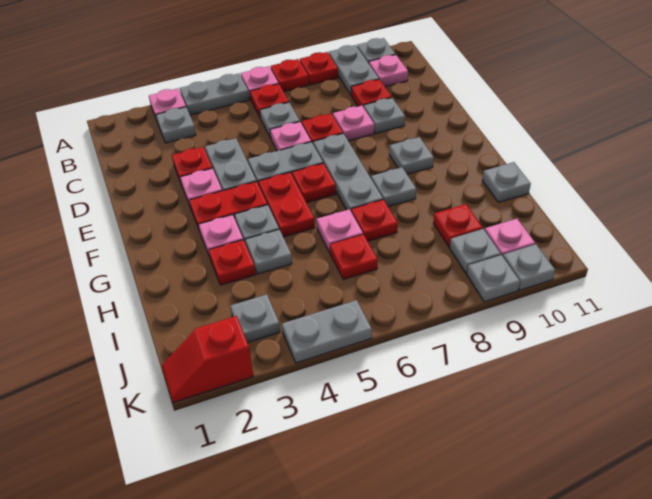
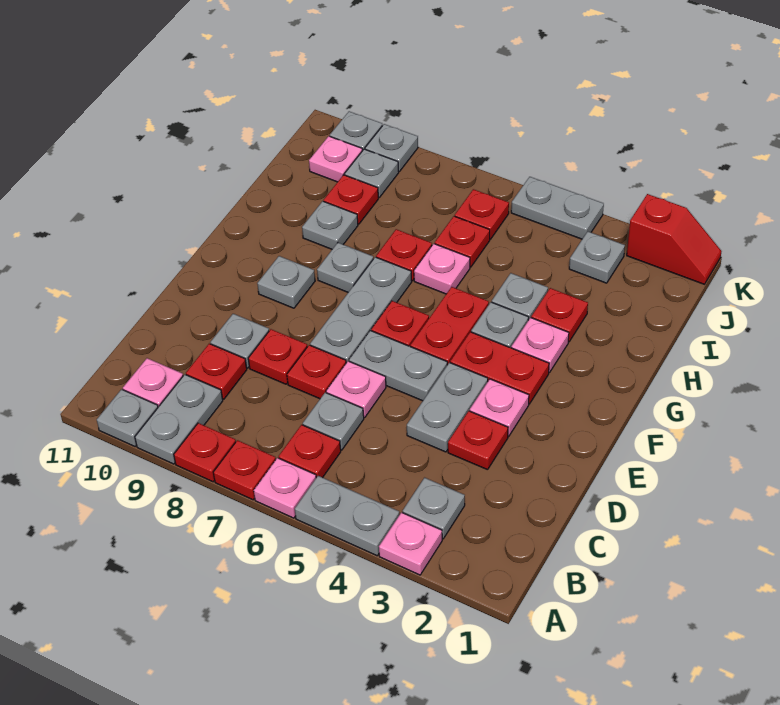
pink 1x1 plate [333,106,374,141] -> red 1x1 plate [248,329,307,384]
grey 1x1 plate [482,162,531,202] -> grey 1x1 plate moved to [302,201,358,249]
none -> red 1x1 plate [455,189,509,239]

